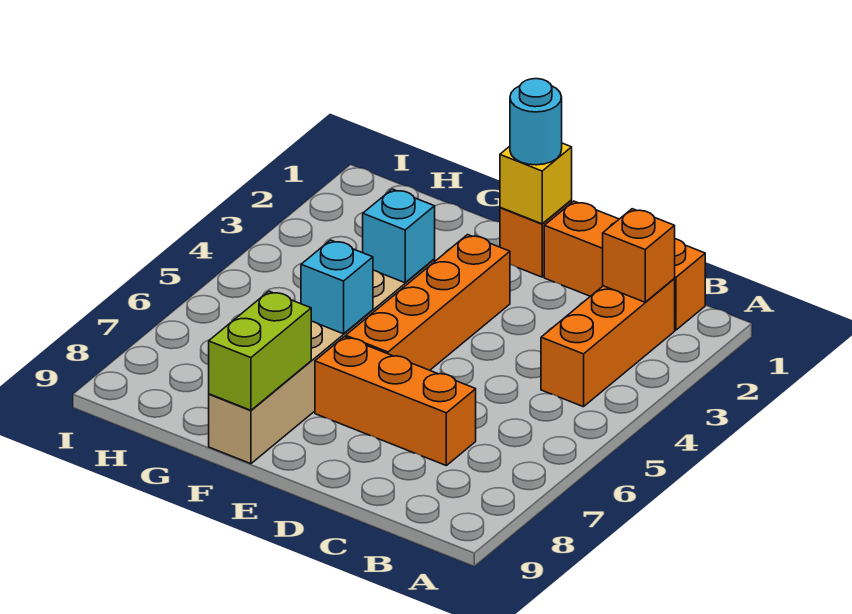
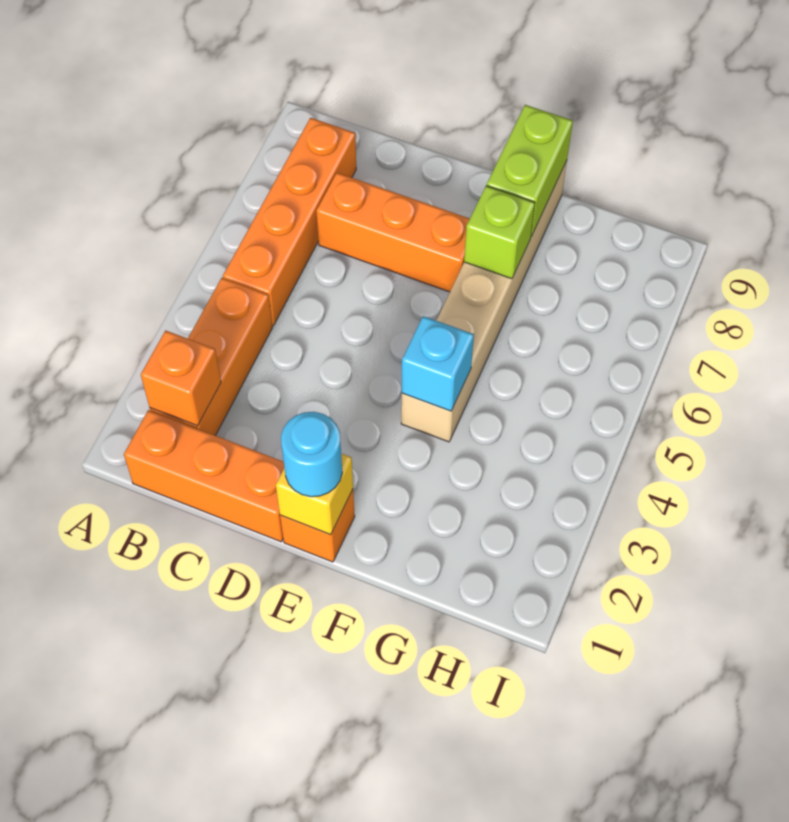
orange 1x4 brick [346,235,510,370] -> orange 1x4 brick moved to [223,118,356,326]
cyan 1x1 brick [301,240,373,334] -> none
none -> lime 1x1 brick [464,186,535,279]

